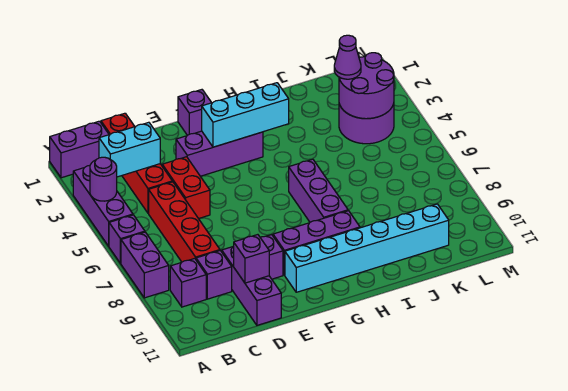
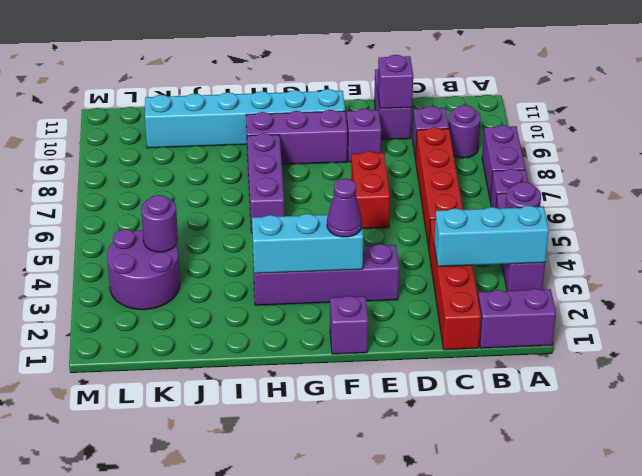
cyan 1x2 brick [99,122,160,177] -> cyan 1x3 brick [434,206,549,266]
purple 1x1 brick [170,258,206,307] -> purple 1x1 round brick [448,105,481,158]
red 1x2 brick [162,157,210,219] -> red 1x2 brick moved to [351,151,390,229]
purple 1x3 brick [222,246,281,325] -> purple 1x2 brick [374,69,412,140]
purple 1x3 brick [176,131,263,176] -> purple 1x4 brick [253,244,399,305]
purple 2x2 round brick [339,53,394,119] -> purple 1x1 round brick [141,195,178,252]
purple 1x1 cone [334,35,361,79] -> purple 1x1 cone moved to [327,179,362,237]

